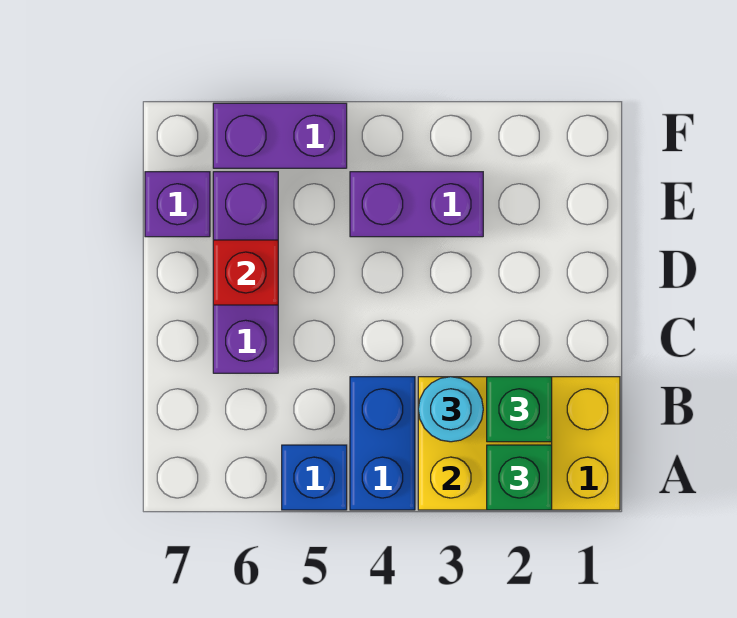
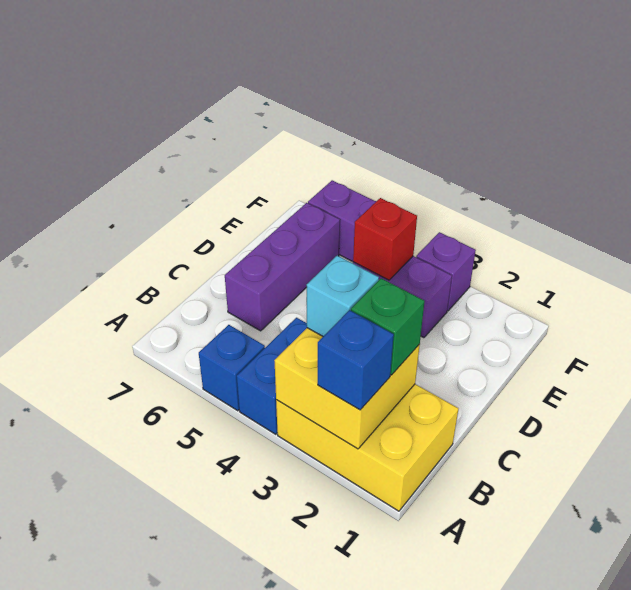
green 1x1 brick [487,445,552,510] -> blue 1x1 brick [318,310,394,410]
cyan 1x1 round brick [418,377,483,442] -> cyan 1x1 brick [306,256,379,336]
red 1x1 brick [213,240,278,305] -> red 1x1 brick moved to [353,198,417,280]
purple 1x1 brick [145,172,210,237] -> purple 1x1 brick moved to [416,232,476,311]

